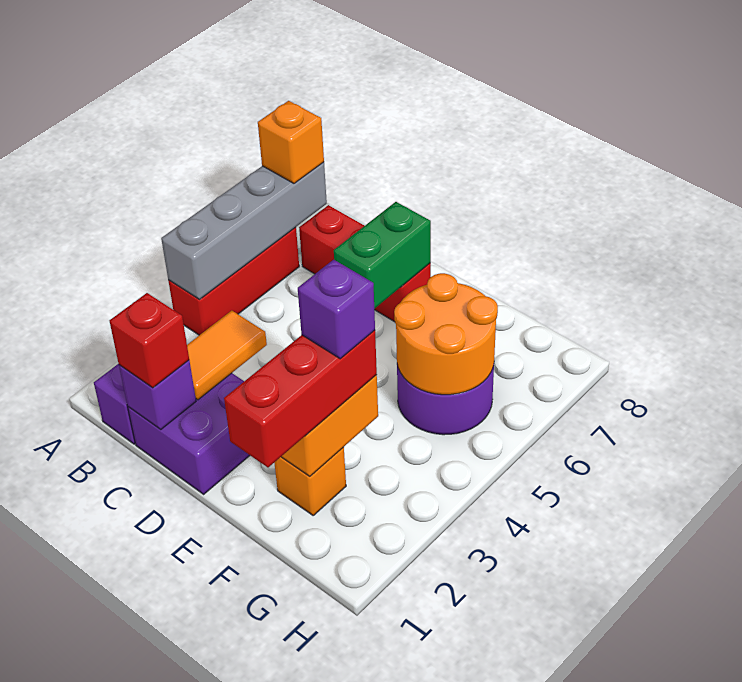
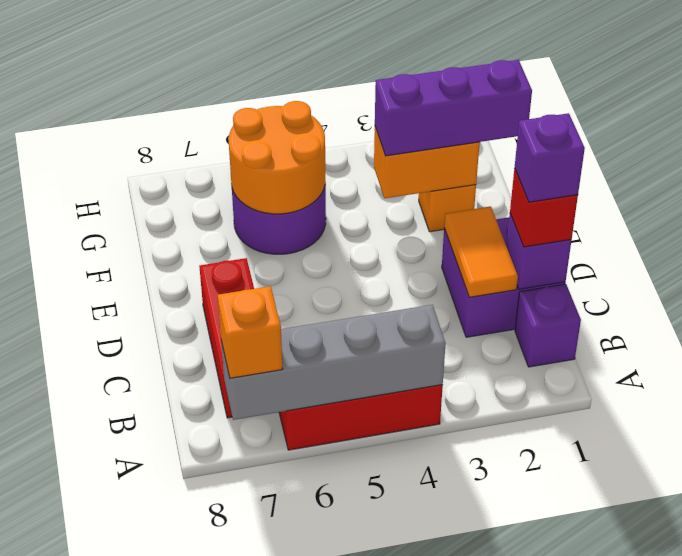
orange 1x2 tile [187,311,267,400] -> orange 1x2 tile turned to [444,206,518,297]
green 1x2 brick [334,202,431,309] -> none
red 1x3 brick [224,330,377,468] -> purple 1x3 brick [375,60,532,156]
purple 1x1 brick [298,260,375,359] -> purple 1x1 brick moved to [515,113,585,202]

